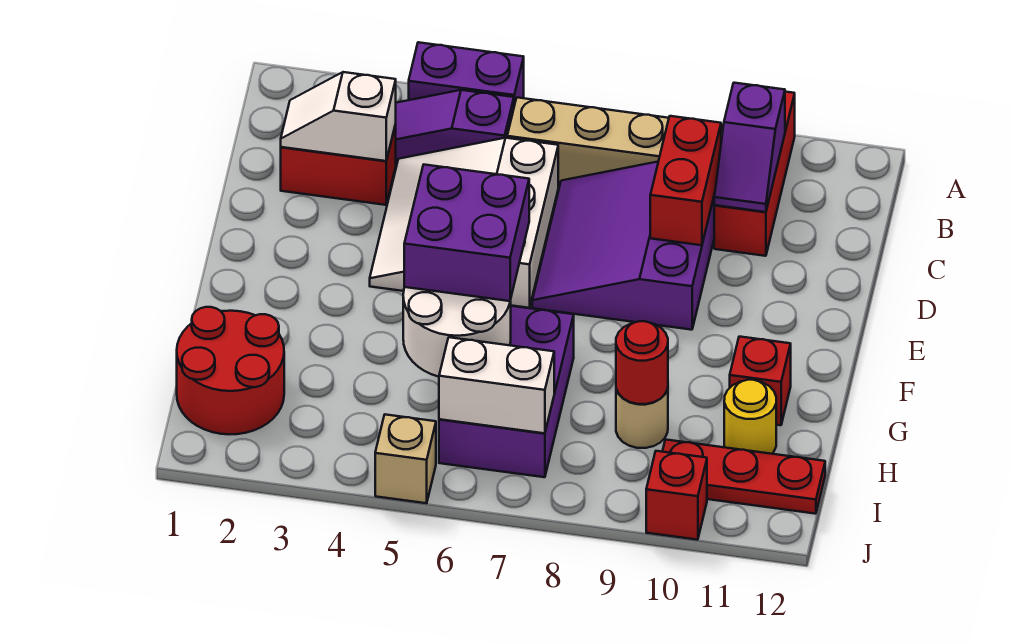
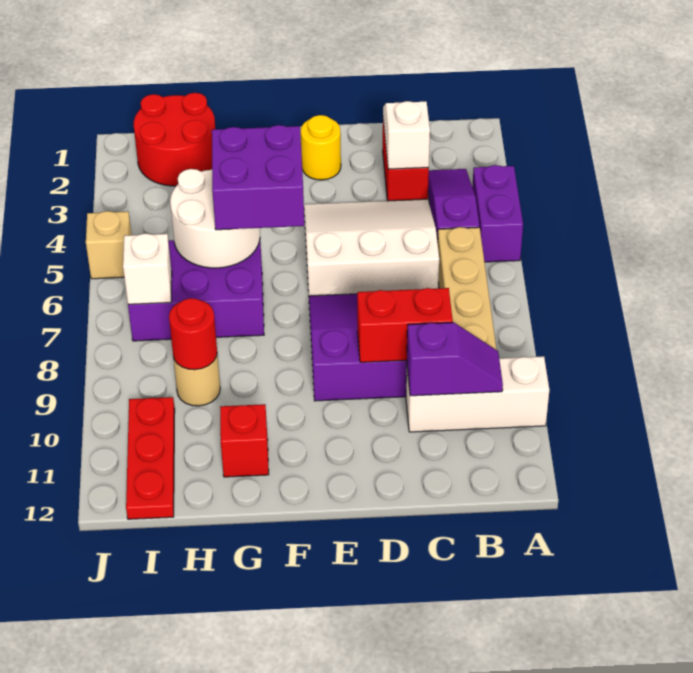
red 1x3 brick [714,92,795,256] -> white 1x3 brick [406,356,549,432]
purple 1x2 slope [714,83,785,212] -> purple 1x2 slope turned to [407,322,503,396]
yellow 1x1 round brick [724,380,776,454] -> yellow 1x1 round brick moved to [301,115,341,180]
white 1x2 brick [439,337,554,433] -> white 1x1 brick [123,233,172,304]
red 1x1 brick [646,451,707,540] -> none

